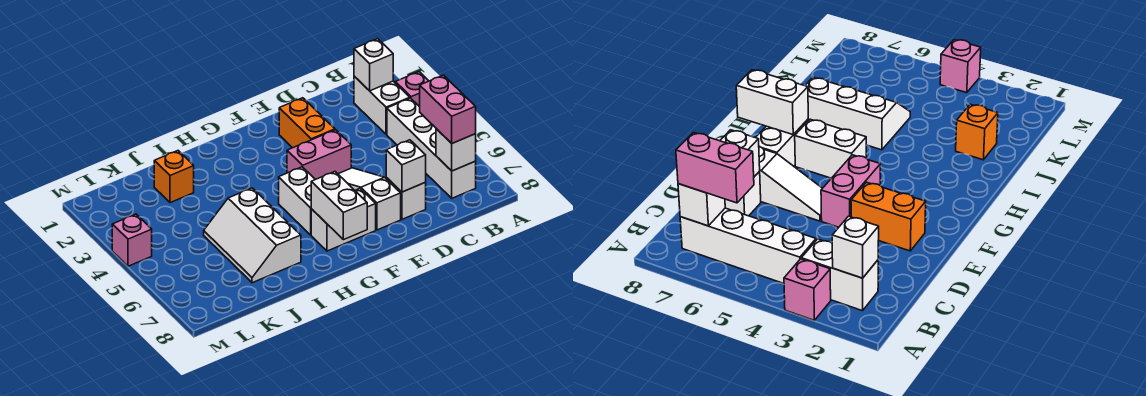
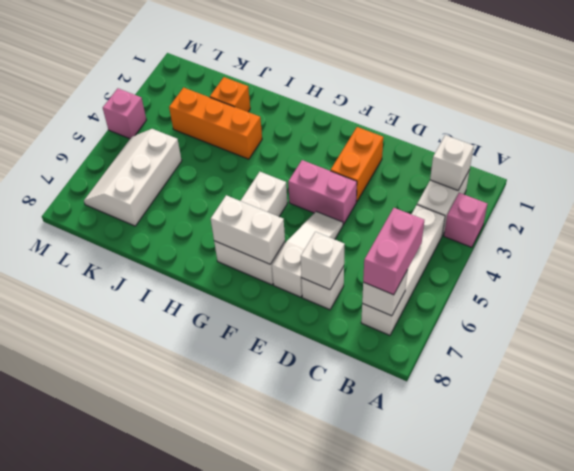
white 1x2 brick [311,172,367,240] -> white 1x2 brick turned to [211,195,285,264]
none -> orange 1x3 brick [169,88,262,159]
white 2x3 slope [204,188,301,283] -> white 2x3 slope moved to [84,129,182,226]

